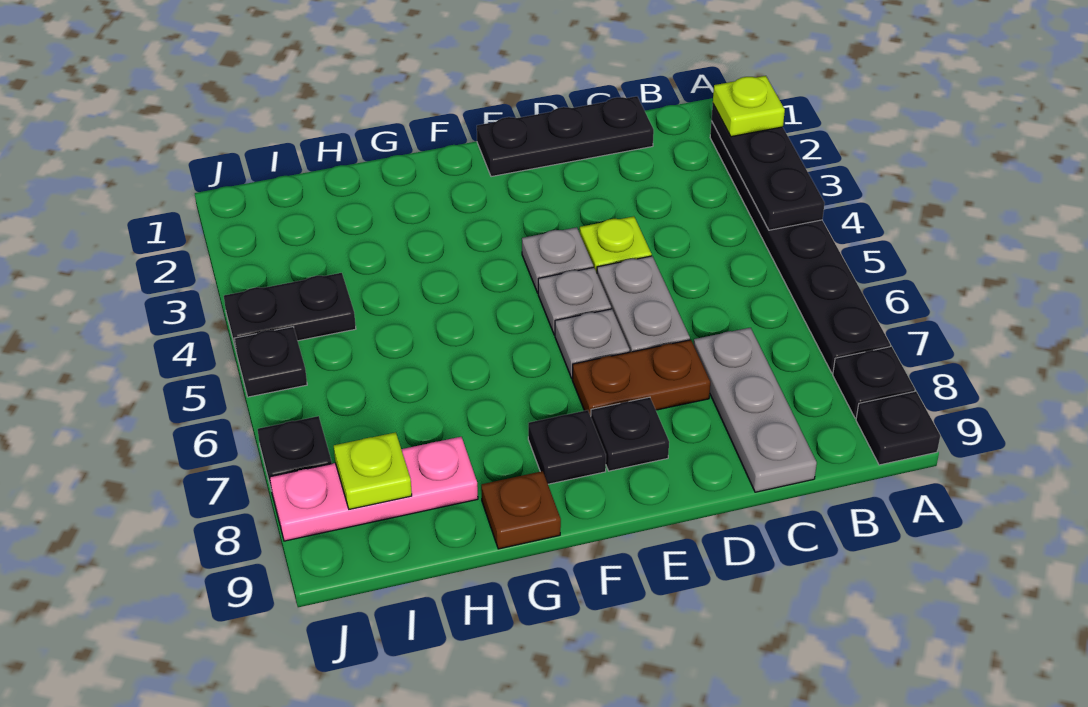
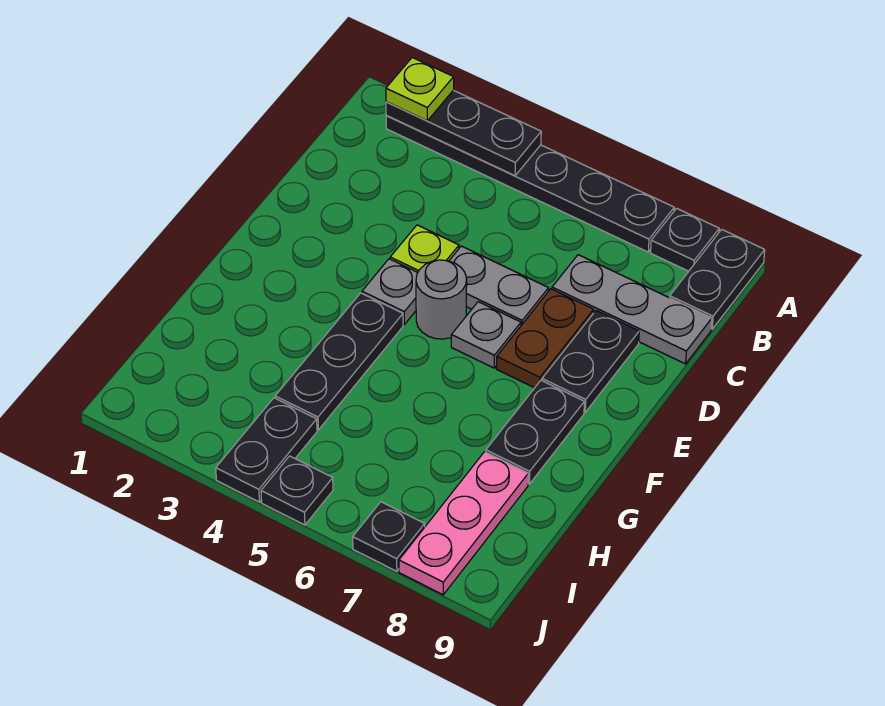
black 1x1 plate [856,391,940,465] -> black 1x2 plate [670,229,765,329]
black 1x3 plate [477,96,654,177] -> black 1x3 plate moved to [275,293,403,430]
grey 1x1 plate [538,267,611,335] -> grey 1x1 round brick [416,260,467,339]
black 1x1 plate [591,397,669,471] -> black 1x2 plate [542,311,639,412]
black 1x1 plate [528,410,606,484] -> black 1x2 plate [486,380,584,484]
brown 1x1 plate [481,471,561,549] -> none
lime 1x1 plate [334,432,412,509] -> none

